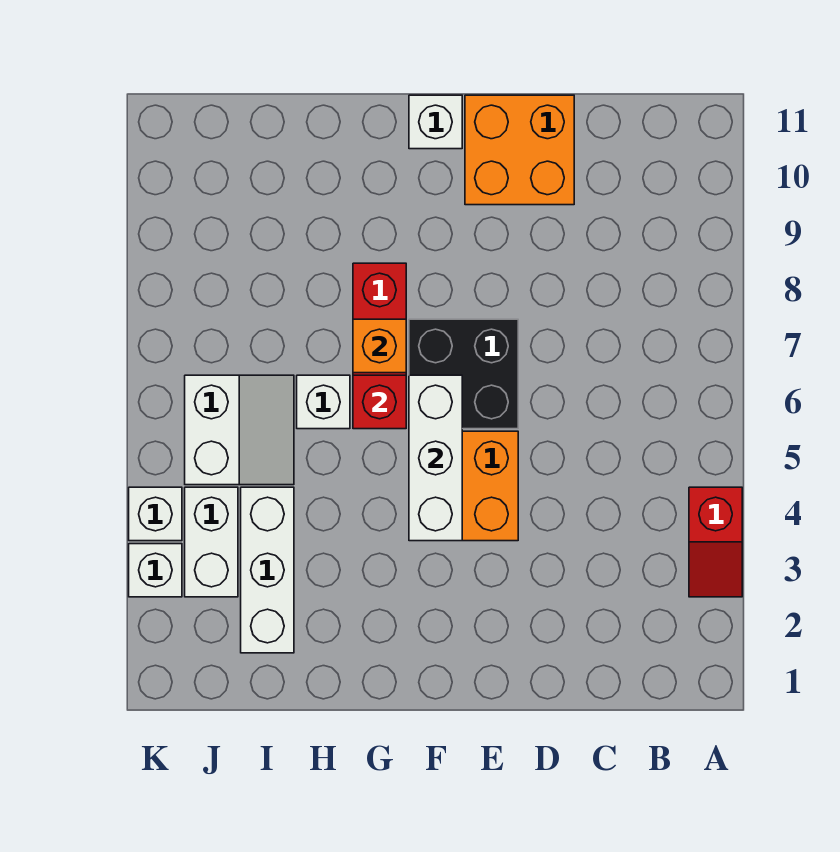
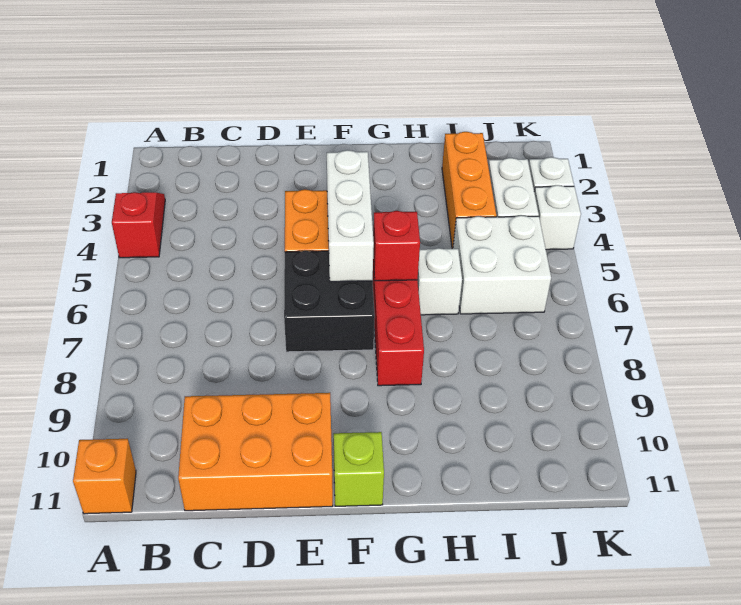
orange 2x2 brick [465,95,574,205] -> orange 2x3 brick [178,393,333,511]
white 1x1 brick [409,95,462,149] -> lime 1x1 brick [334,432,384,506]
orange 1x1 brick [353,319,406,373] -> orange 1x1 brick moved to [73,439,136,514]
white 1x3 brick [241,487,294,653] -> orange 1x3 brick [442,132,496,249]
white 2x2 slope [185,375,294,485] -> white 2x2 brick [453,215,551,314]

